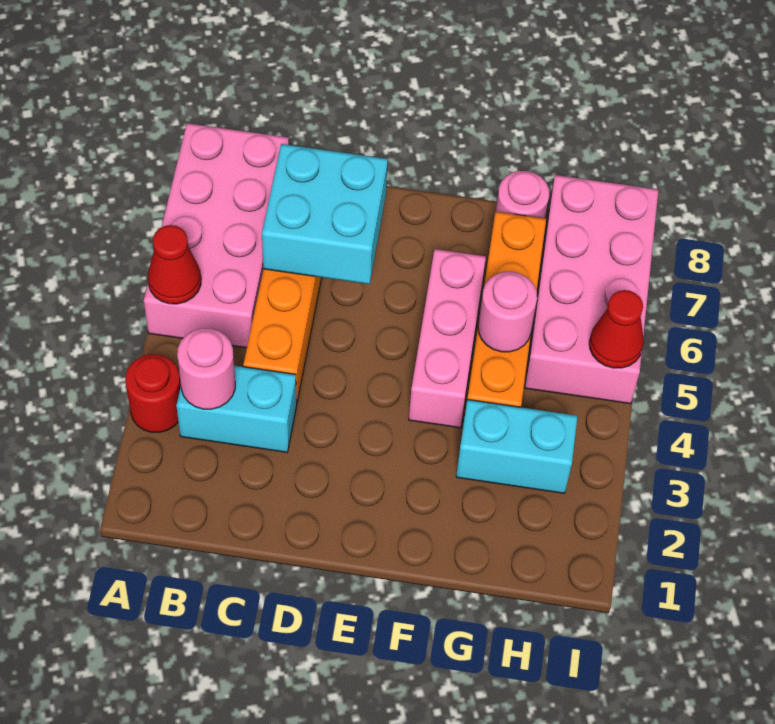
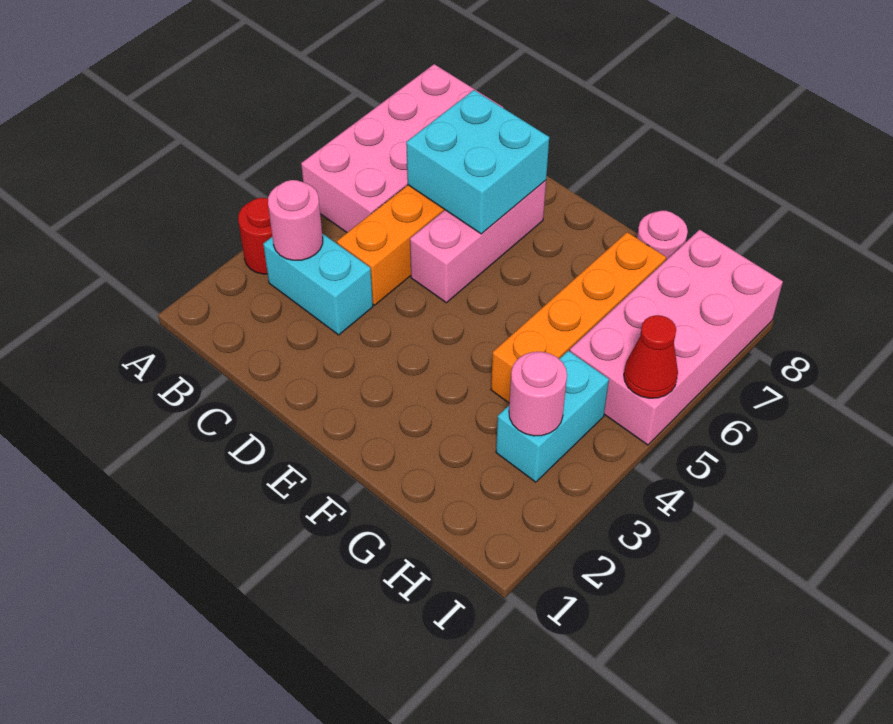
red 1x1 cone [148,225,201,304] -> none
pink 1x3 brick [409,249,486,428] -> pink 1x3 brick moved to [410,180,546,303]
cyan 1x2 brick [456,400,578,493] -> cyan 1x2 brick turned to [496,351,609,482]
pink 1x1 round brick [478,272,537,352] -> pink 1x1 round brick moved to [509,352,567,436]

